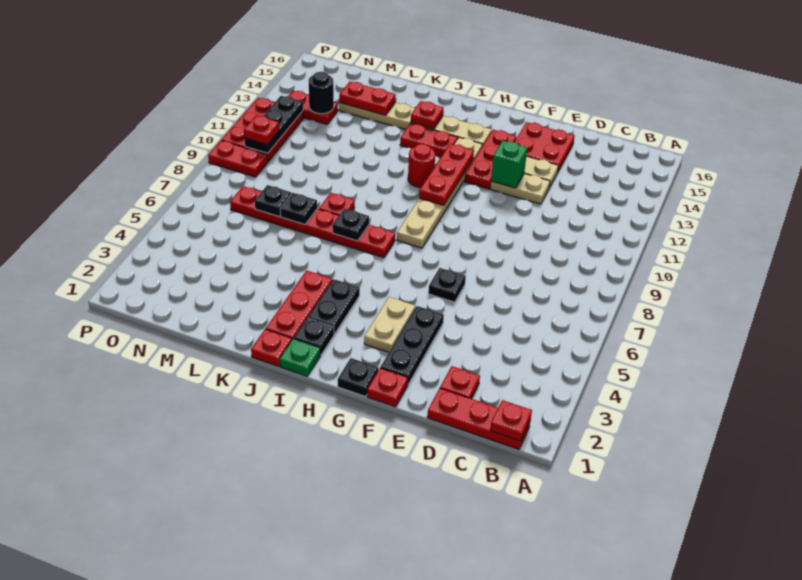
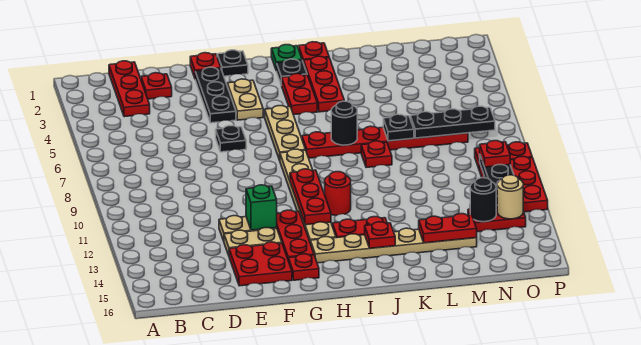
red 1x3 plate [427,388,530,449] -> red 1x3 plate turned to [109,61,150,117]
red 1x1 plate [490,400,532,441] -> red 1x1 plate moved to [288,254,319,280]
none -> tan 1x3 plate [265,106,305,160]
black 1x2 plate [308,279,360,334] -> red 1x2 plate [282,74,317,115]
black 1x1 plate [332,208,369,241] -> black 1x1 round brick [331,101,357,145]
black 1x1 plate [255,185,291,217] -> black 1x3 plate [410,106,495,138]
none -> tan 1x1 round brick [497,175,523,219]

